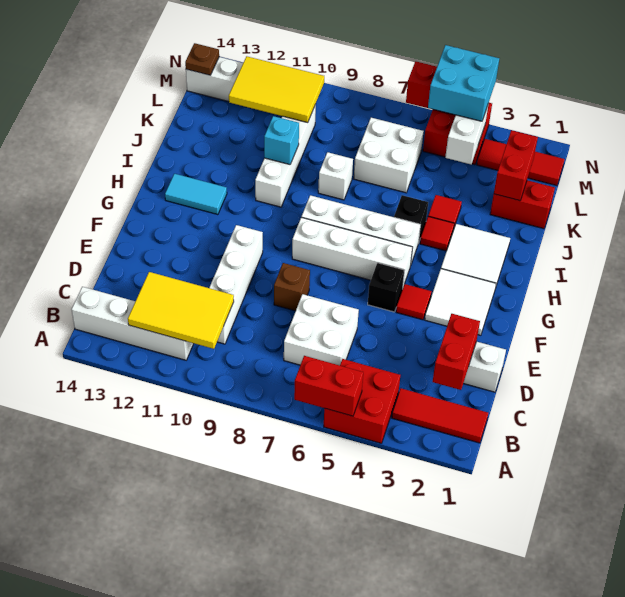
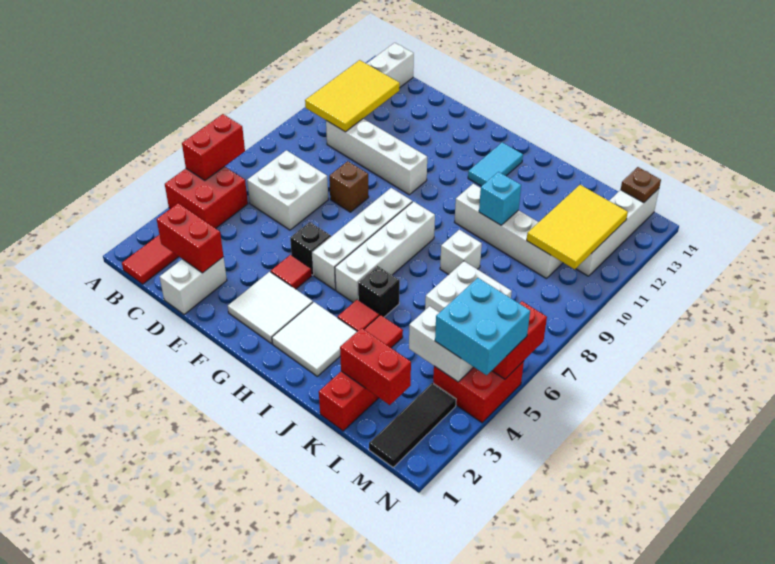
red 1x3 tile [477,139,565,186] -> black 1x3 tile [369,383,456,467]

